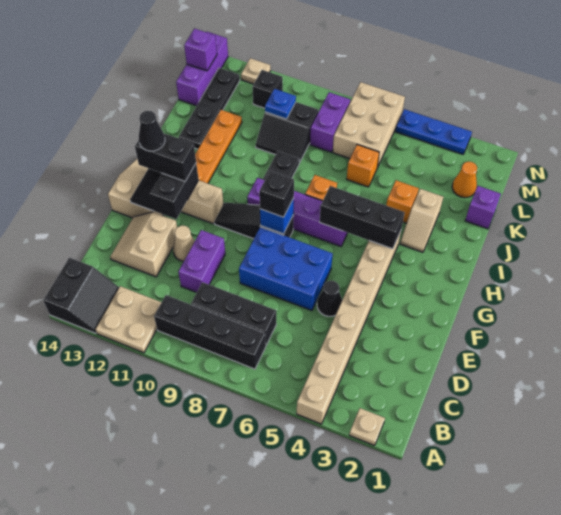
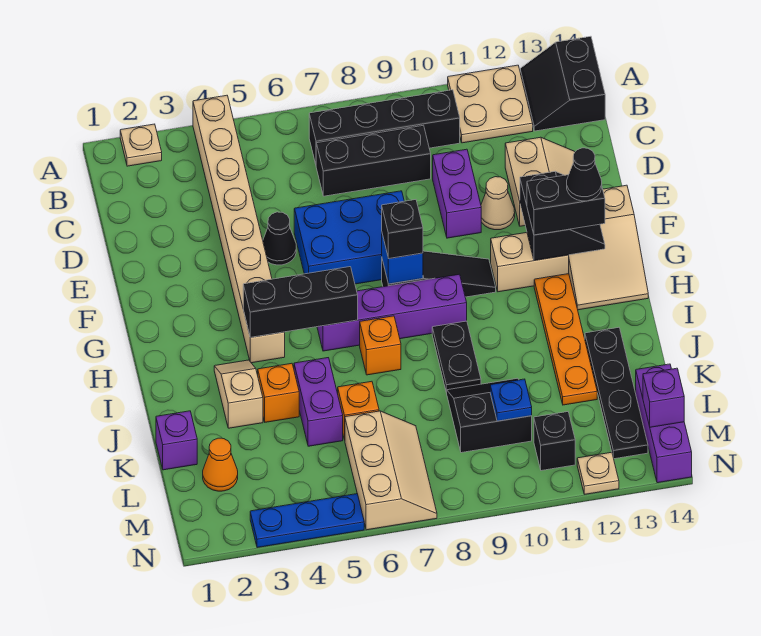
tan 2x3 brick [333,82,405,167] -> tan 2x3 slope [345,411,437,530]
purple 1x2 brick [310,92,350,152] -> purple 1x2 brick moved to [294,358,343,446]

